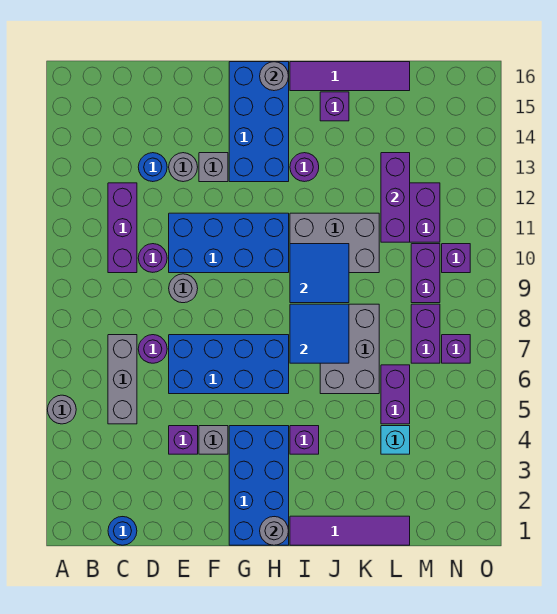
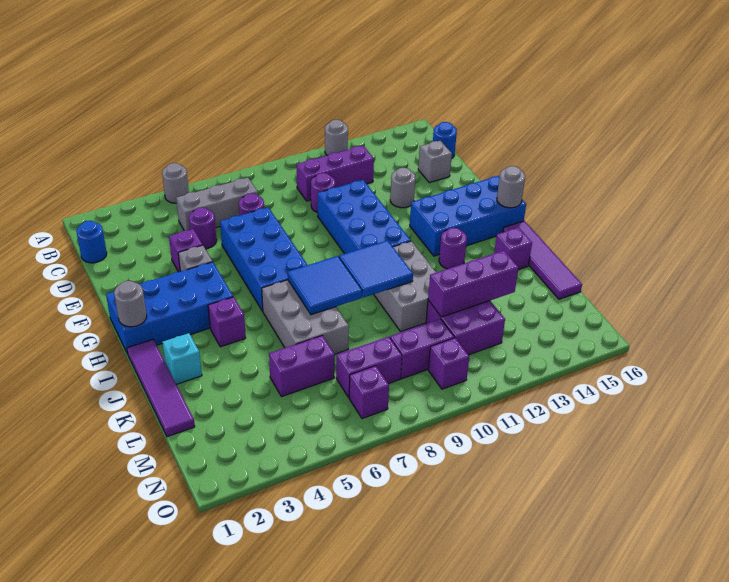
none -> purple 1x1 round brick [189,207,217,249]
blue 1x1 round brick [138,153,167,182] -> blue 1x1 round brick moved to [433,122,457,159]
grey 1x1 round brick [169,274,198,303] -> grey 1x1 round brick moved to [325,120,348,155]
grey 1x1 brick [199,153,228,182] -> grey 1x1 brick moved to [418,141,452,183]
grey 2x3 brick [320,304,379,394] -> grey 2x3 brick turned to [262,280,349,354]
cyan 1x1 brick [381,426,410,454] -> cyan 1x1 brick moved to [162,333,202,384]

